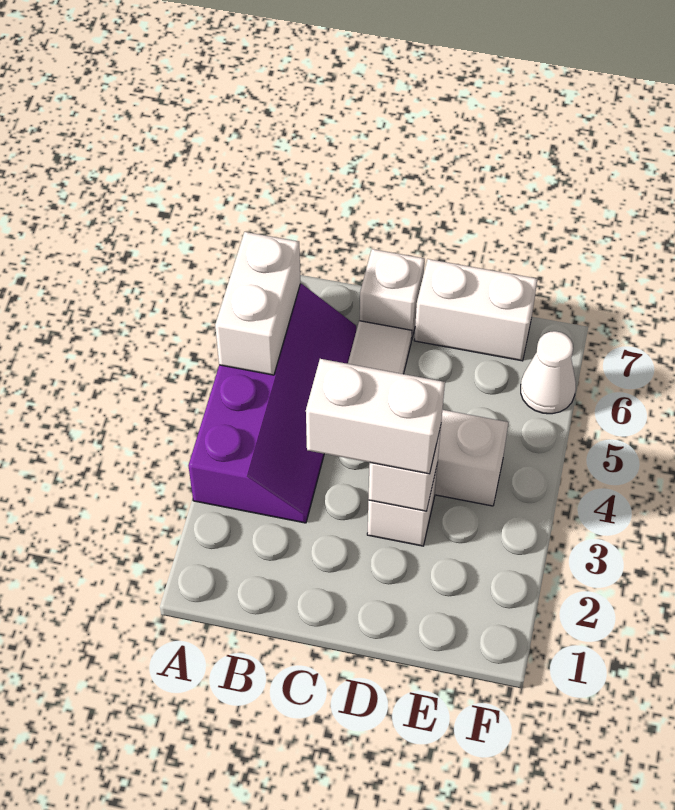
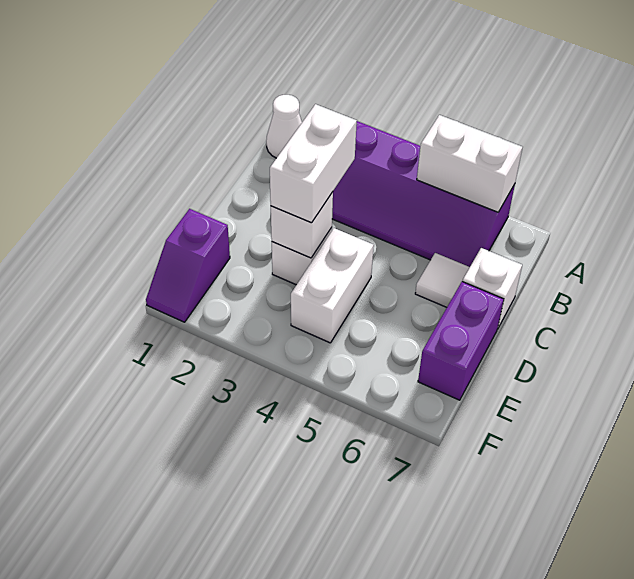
white 1x2 brick [414,259,538,361] -> purple 1x2 brick [418,282,504,400]
none -> purple 1x2 slope [146,209,230,322]
white 1x1 cone [521,331,576,414] -> white 1x1 cone moved to [266,95,302,158]

